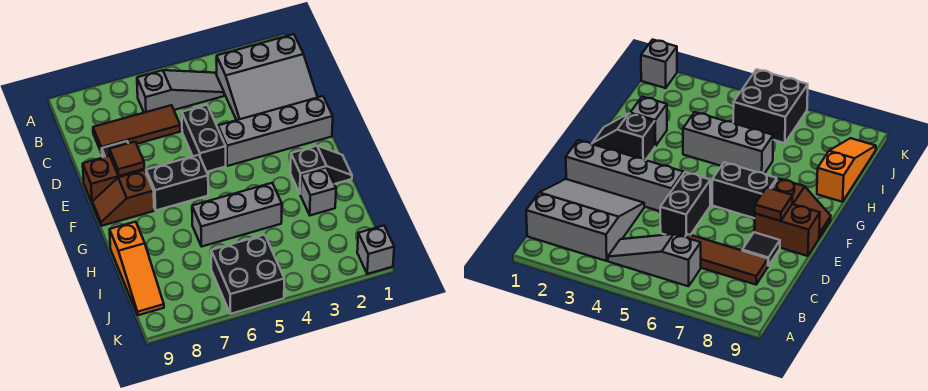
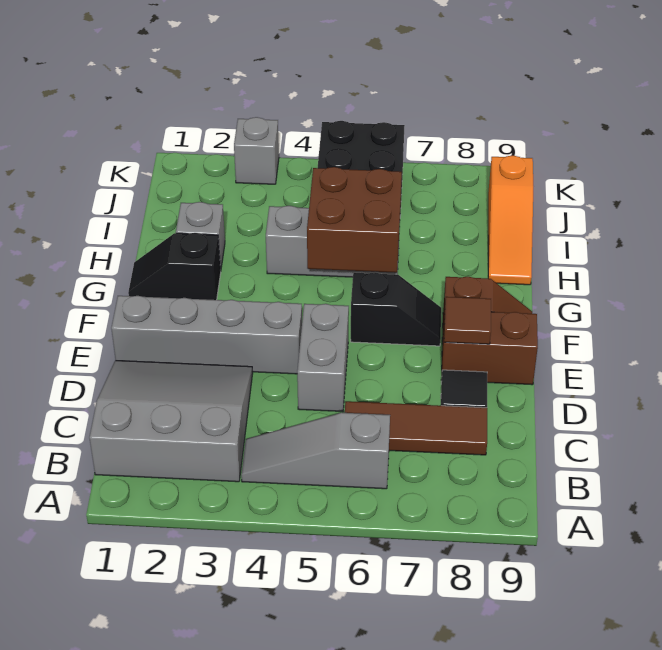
black 1x2 brick [182,105,226,172] -> grey 1x2 brick [297,304,349,411]
black 1x2 brick [146,155,208,210] -> black 1x2 slope [351,273,441,346]
none -> brown 2x2 brick [307,167,402,273]
orange 1x3 slope [110,222,164,315] -> orange 1x3 slope turned to [488,156,533,285]
grey 1x1 brick [357,226,394,274] -> grey 1x1 brick moved to [234,117,279,184]

